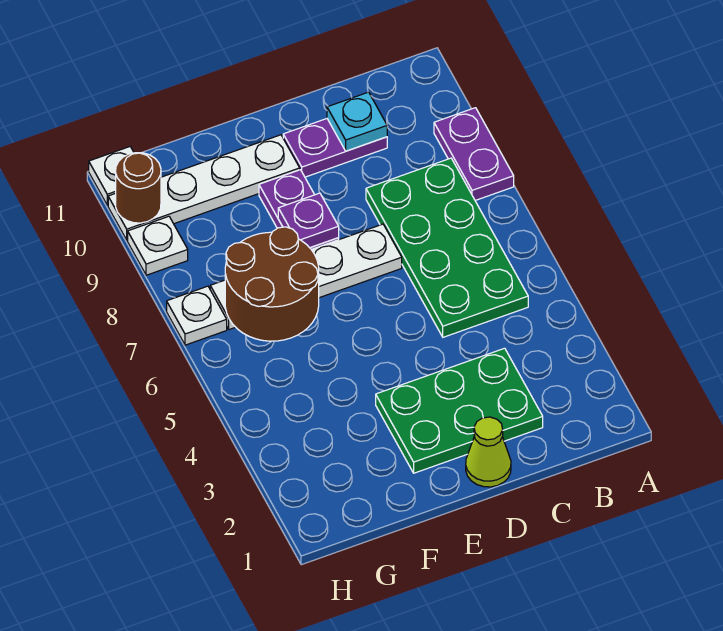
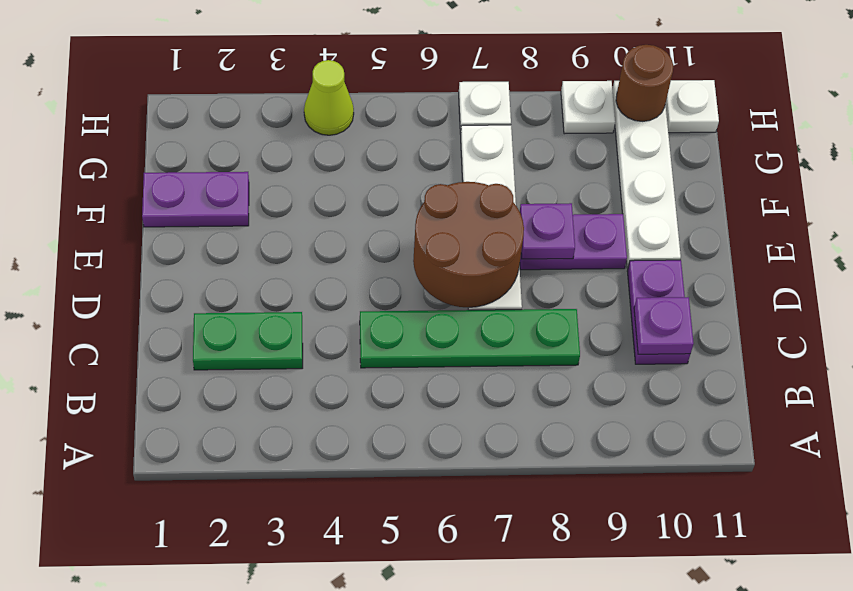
purple 1x2 plate [434,108,514,200] -> purple 1x2 plate moved to [142,172,249,227]
green 2x4 plate [366,158,528,337] -> green 1x4 plate [360,309,580,368]
green 2x3 plate [376,348,543,473] -> green 1x2 plate [193,312,303,370]
cyan 1x1 plate [327,92,387,151] -> purple 1x1 plate [634,297,694,354]
lime 1x1 cone [466,417,511,487] -> lime 1x1 cone moved to [304,60,354,135]
brown 2x2 round brick [225,227,319,341] -> brown 2x2 round brick moved to [413,182,524,308]

